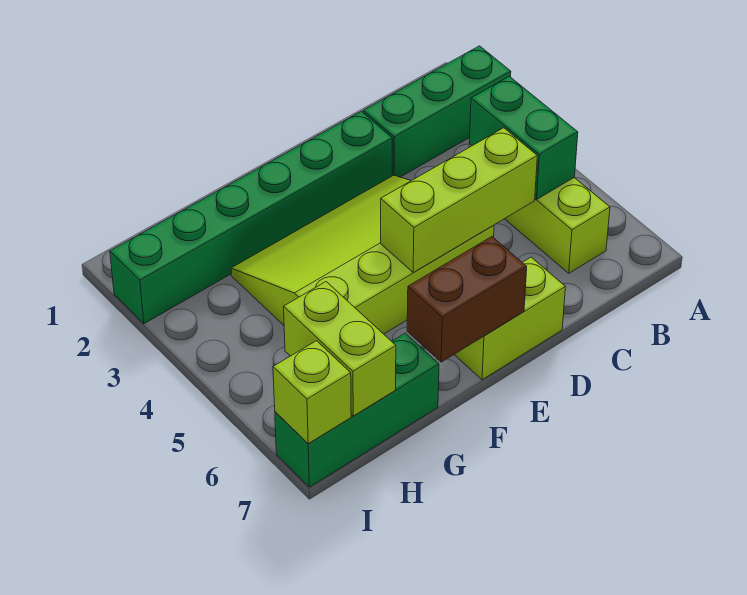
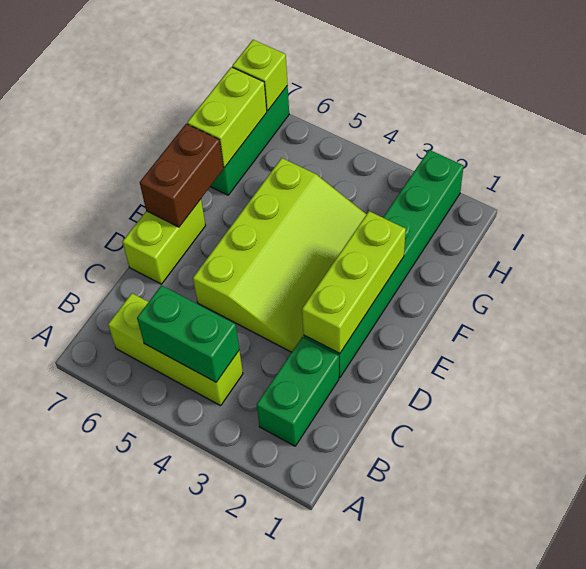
green 1x3 brick [363,46,511,177] -> green 1x2 brick [257,337,339,446]
lime 1x3 brick [381,128,537,272] -> lime 1x3 brick moved to [302,211,406,354]
lime 1x2 brick [284,282,396,416] -> lime 1x2 brick turned to [187,67,267,168]

